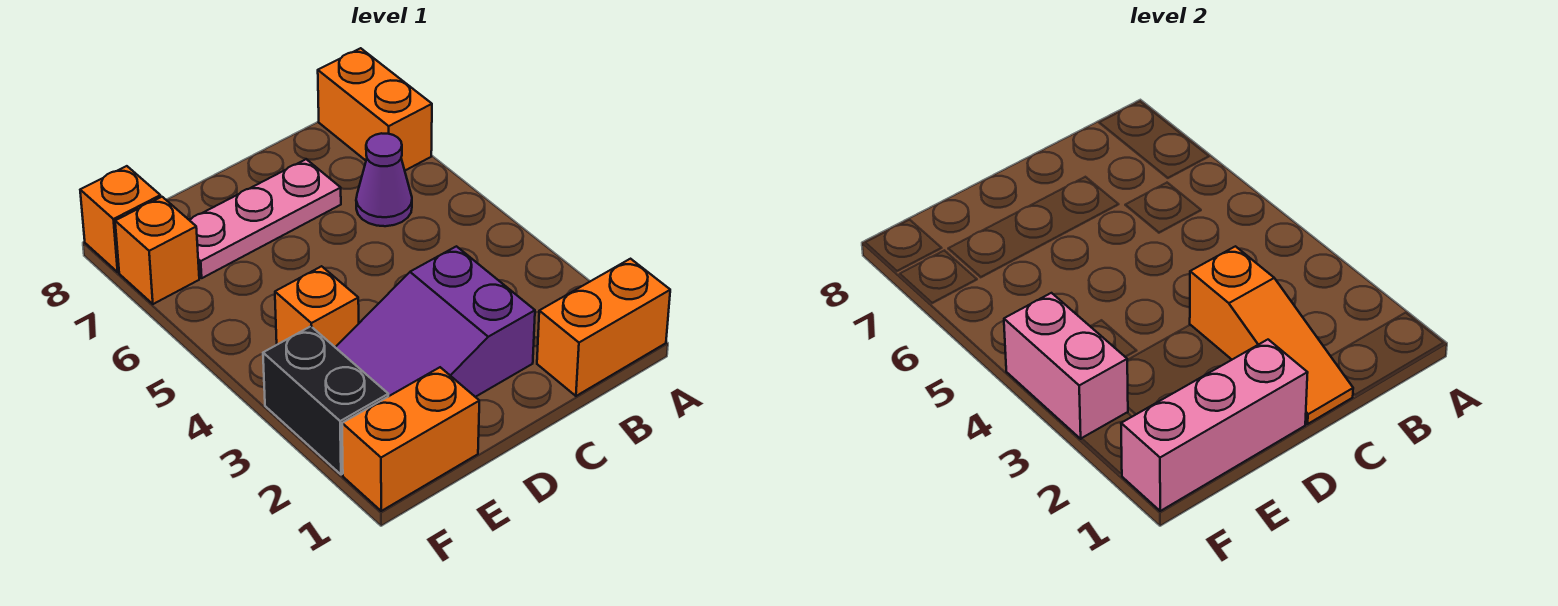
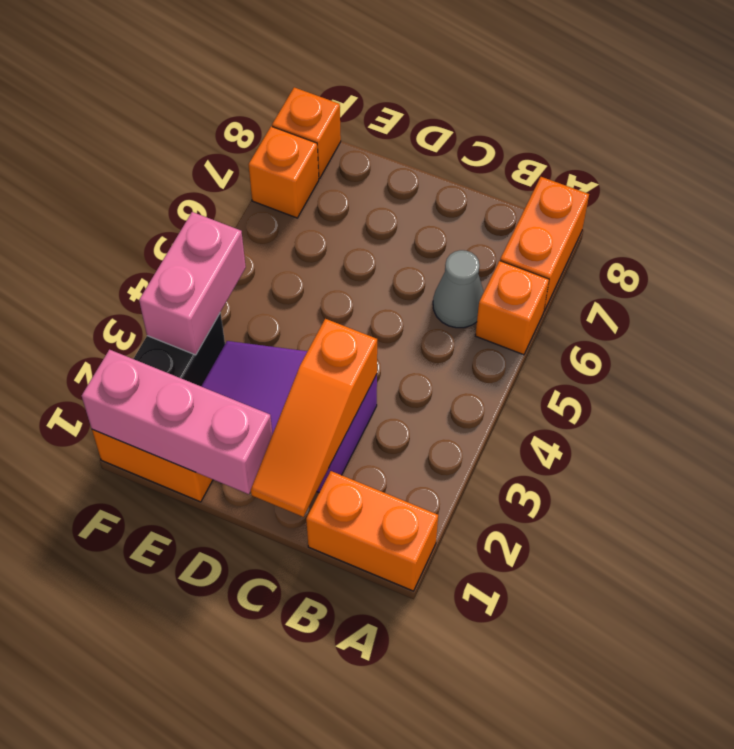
purple 1x1 cone [356,133,412,226] -> grey 1x1 cone [433,250,484,328]
pink 1x3 plate [190,159,341,278] -> none
orange 1x1 brick [275,266,359,347] -> orange 1x1 brick moved to [475,261,549,355]

